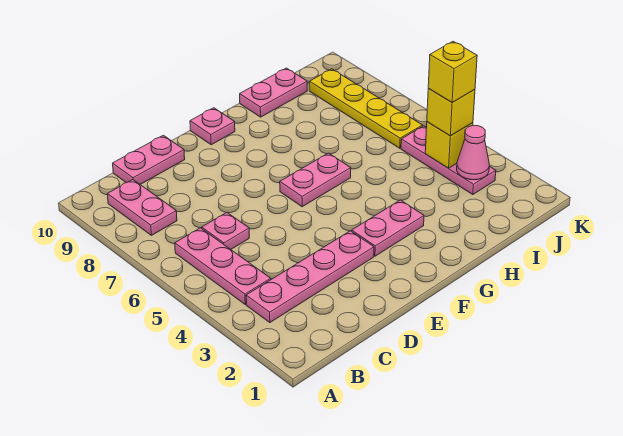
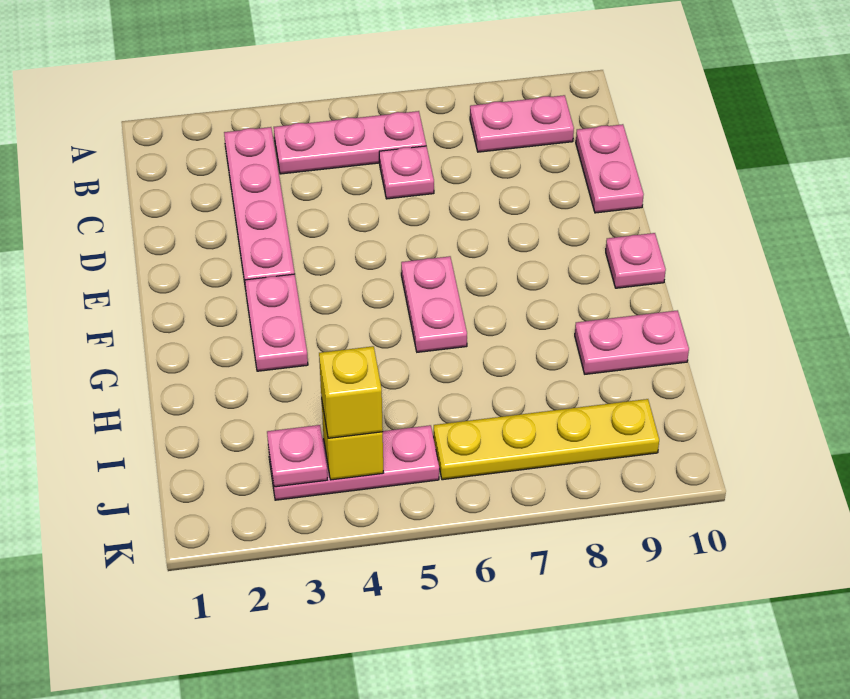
pink 1x2 plate [240,68,307,117] -> pink 1x2 plate turned to [575,310,689,374]
pink 1x1 cone [457,125,489,180] -> pink 1x1 plate [267,425,328,487]
yellow 1x1 brick [428,42,477,102] -> none

